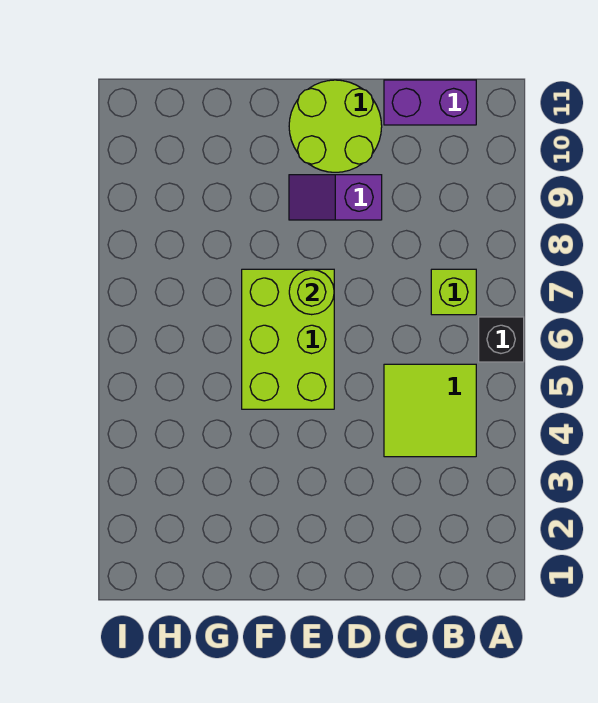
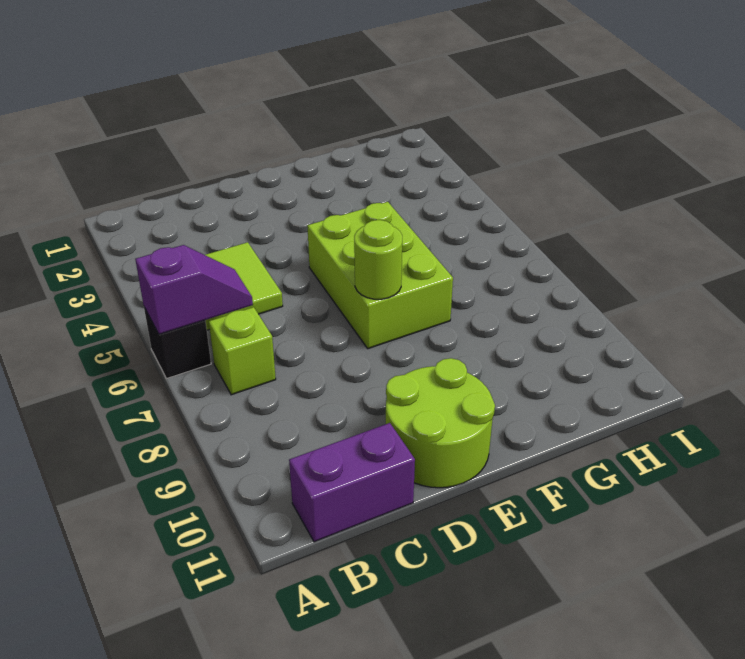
purple 1x2 slope [289,175,382,220] -> purple 1x2 slope moved to [135,245,253,334]

